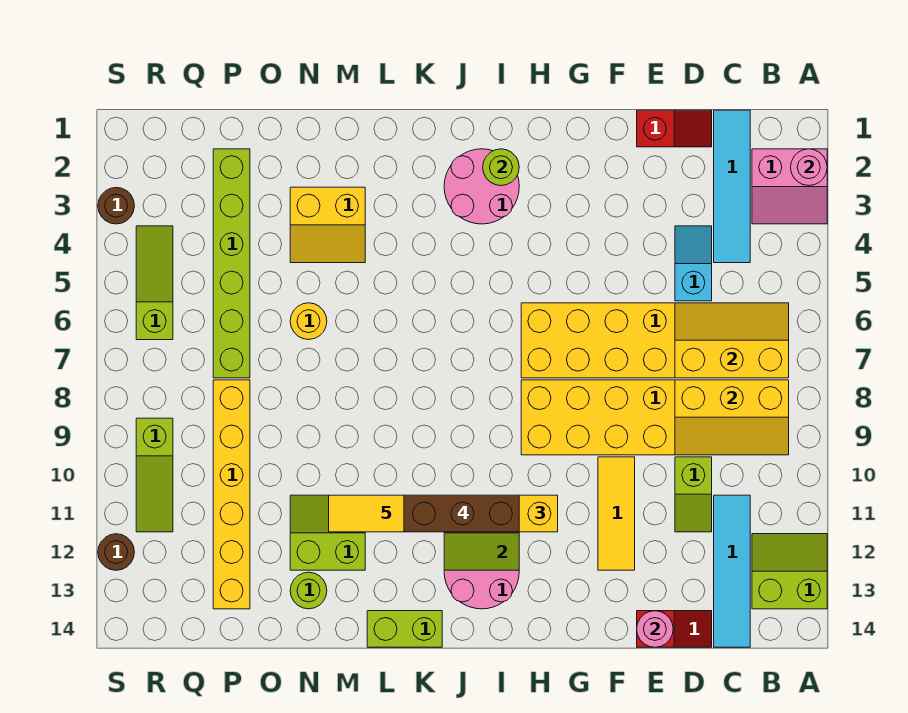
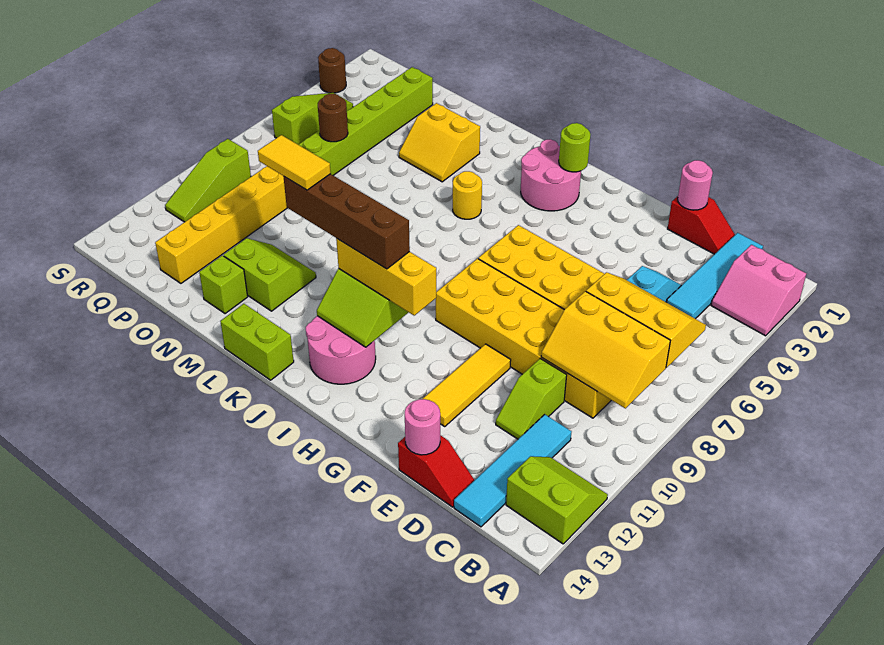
pink 1x1 round brick [791,149,827,186] -> pink 1x1 round brick moved to [678,160,713,210]
yellow 1x1 round brick [290,303,327,340] -> yellow 1x1 round brick moved to [453,171,482,219]
lime 1x1 round brick [290,572,327,609] -> lime 1x1 brick [199,255,248,314]
brown 1x1 round brick [98,534,134,570] -> brown 1x1 round brick moved to [318,94,348,142]

